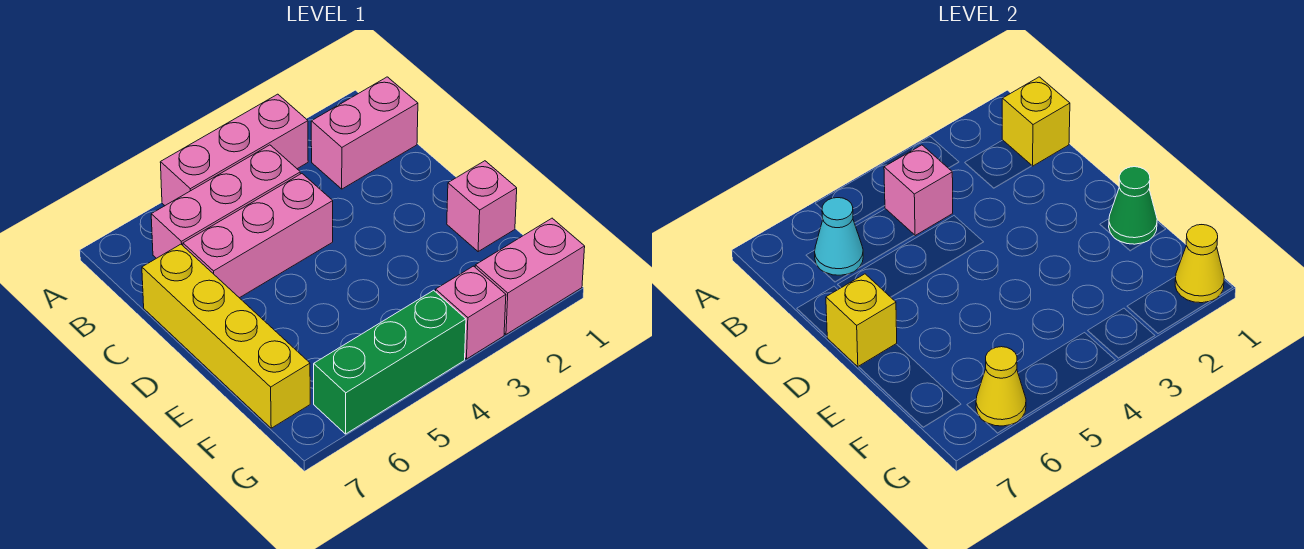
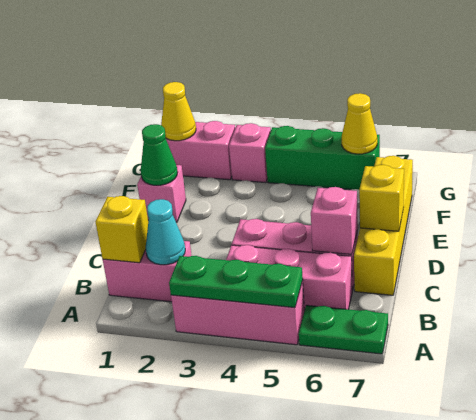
none -> green 1x3 plate [169,256,303,308]
none -> green 1x2 plate [299,305,388,354]
pink 1x1 brick [884,145,953,236] -> pink 1x1 brick moved to [311,187,358,254]
cyan 1x1 cone [815,198,863,275] -> cyan 1x1 cone moved to [146,199,185,265]

